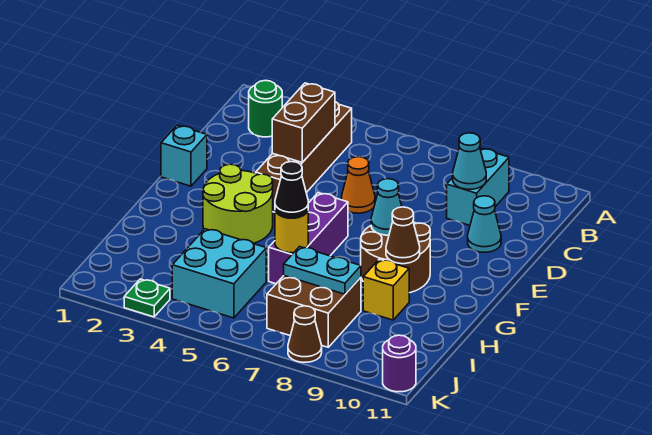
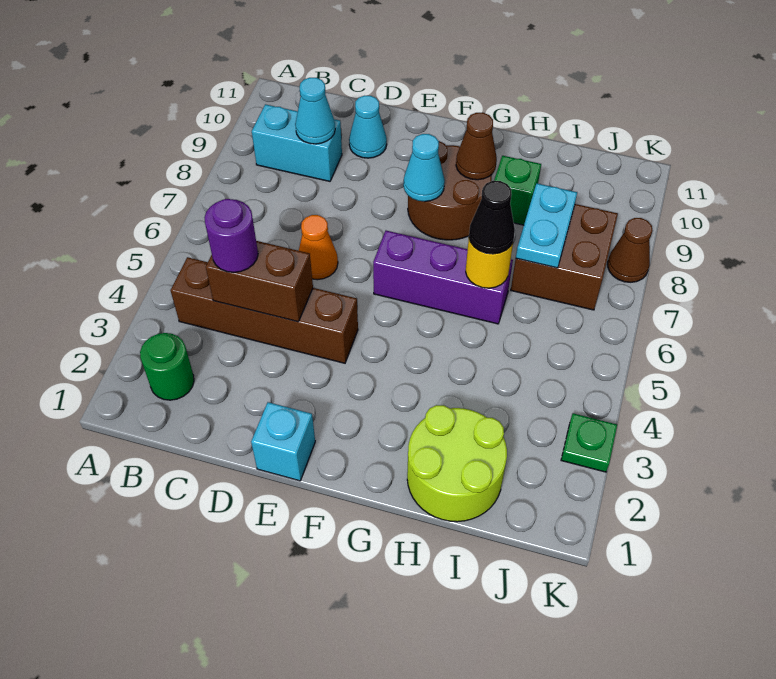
lime 2x2 round brick [203,164,273,244] -> lime 2x2 round brick moved to [407,405,507,522]
yellow 1x1 brick [363,259,409,320] -> green 1x1 brick [494,156,541,225]
cyan 2x2 brick [172,229,266,318] -> none
purple 1x1 round brick [383,335,416,392] -> purple 1x1 round brick moved to [205,199,258,272]

